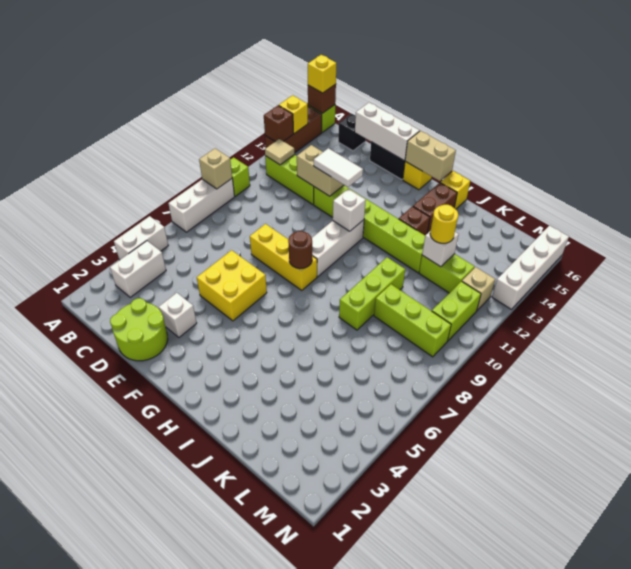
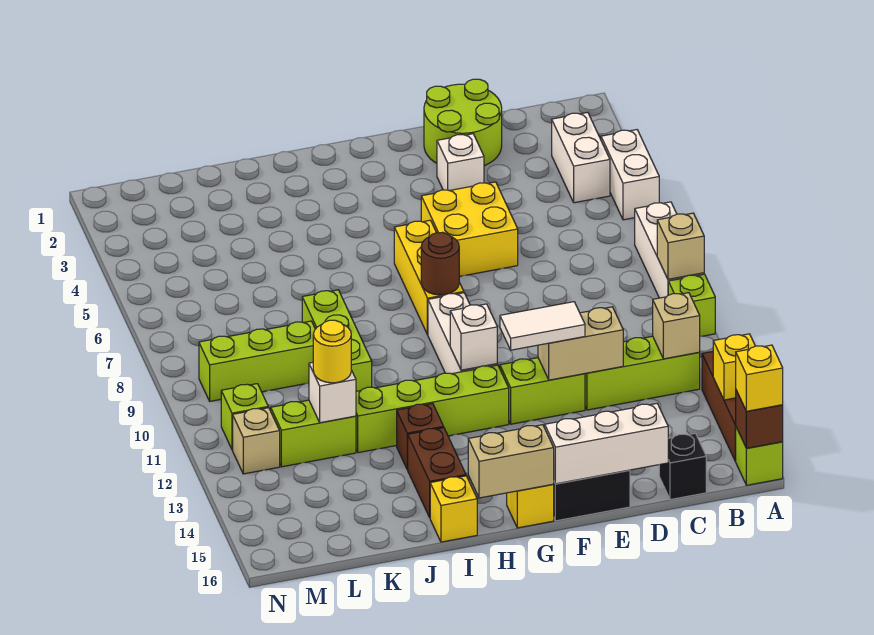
brown 1x1 brick [264,105,294,141] -> none
tan 1x1 tile [265,139,295,165] -> tan 1x1 brick [653,293,700,359]
yellow 1x3 brick [250,224,317,290] -> yellow 1x3 brick turned to [394,220,464,335]
lime 1x2 brick [432,281,481,341] -> lime 1x1 brick [221,384,268,450]
white 1x4 brick [492,226,569,309] -> none

